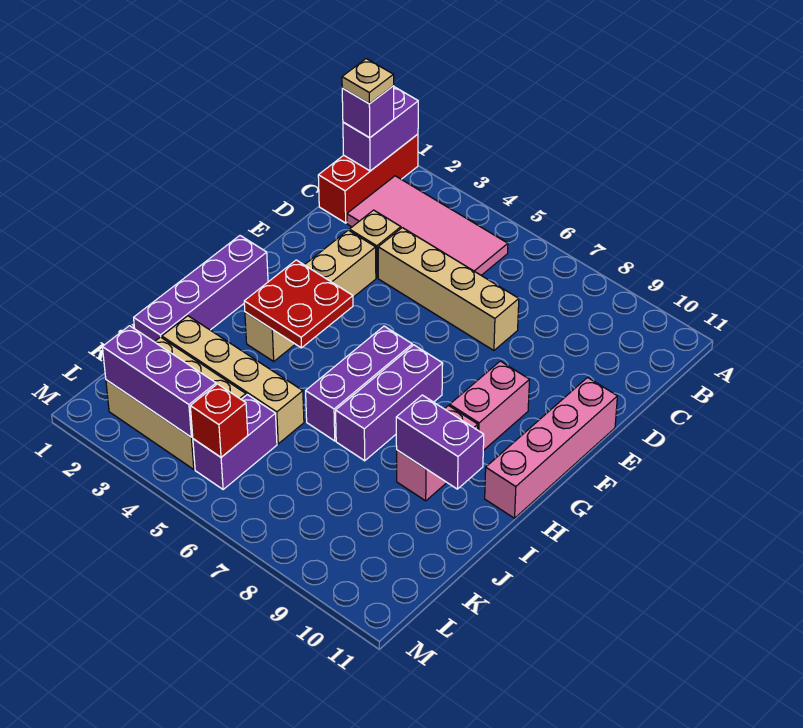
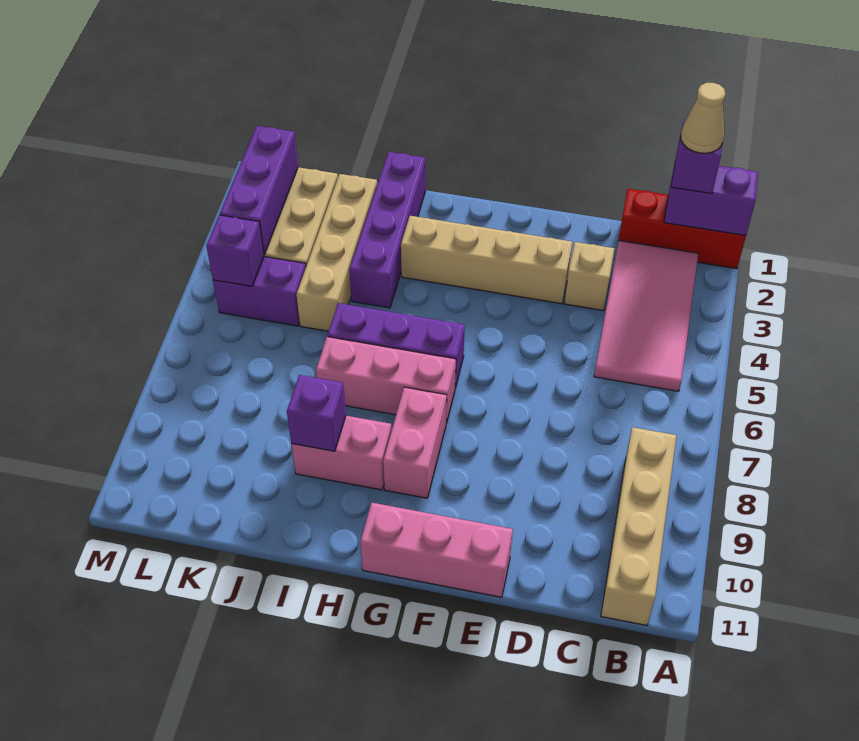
tan 1x1 plate [342,59,394,104] -> tan 1x1 cone [681,83,726,153]
tan 1x4 brick [378,228,519,351] -> tan 1x4 brick moved to [601,427,677,625]
pink 1x4 brick [485,378,617,518] -> pink 1x3 brick [360,503,513,597]
pink 1x2 brick [450,361,530,451] -> pink 1x2 brick turned to [383,387,447,498]
purple 1x4 brick [134,236,268,342] -> purple 1x4 brick turned to [349,152,426,308]
red 2x2 plate [244,260,353,348] -> none
purple 1x3 brick [336,345,443,461] -> pink 1x3 brick [316,337,456,423]
purple 1x2 brick [396,395,484,489] -> purple 1x1 brick [287,375,346,451]
red 1x1 brick [190,384,248,457] -> purple 1x1 brick [206,215,264,286]

